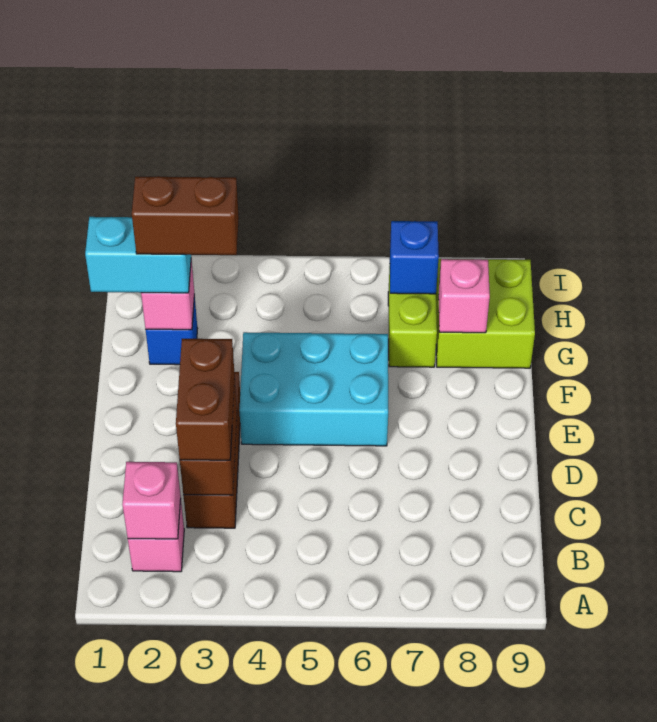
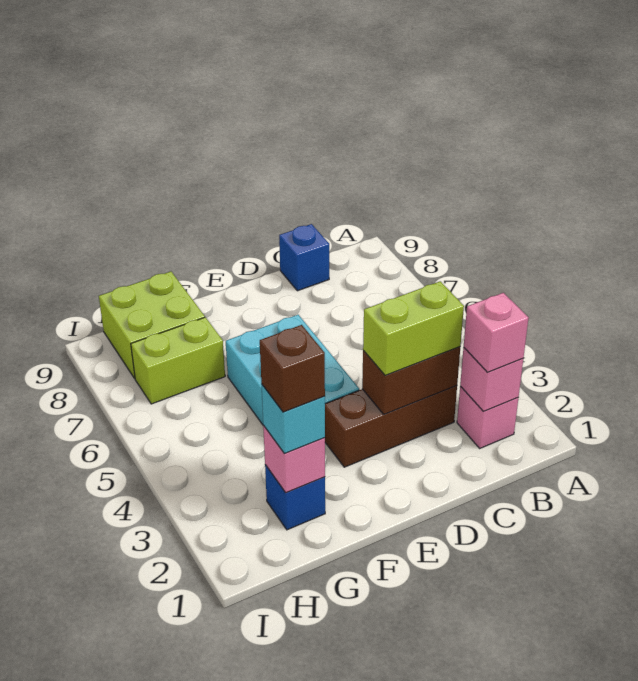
brown 1x2 brick [176,339,235,460] -> lime 1x2 brick [363,281,464,375]
cyan 1x2 brick [85,217,191,293] -> cyan 1x1 brick [261,384,325,454]
brown 1x2 brick [132,176,239,255] -> brown 1x1 brick [260,325,325,412]
pink 1x1 brick [438,259,490,333] -> pink 1x1 brick moved to [464,293,528,372]
blue 1x1 brick [390,221,439,294] -> blue 1x1 brick moved to [279,224,329,291]

